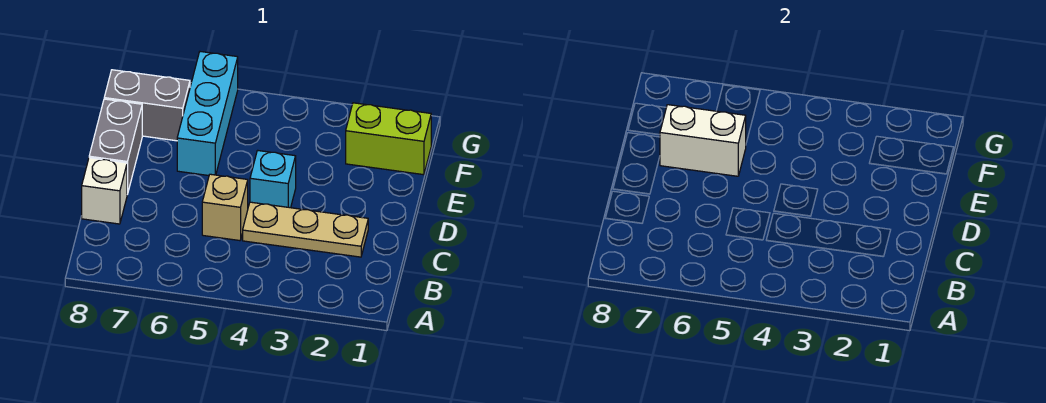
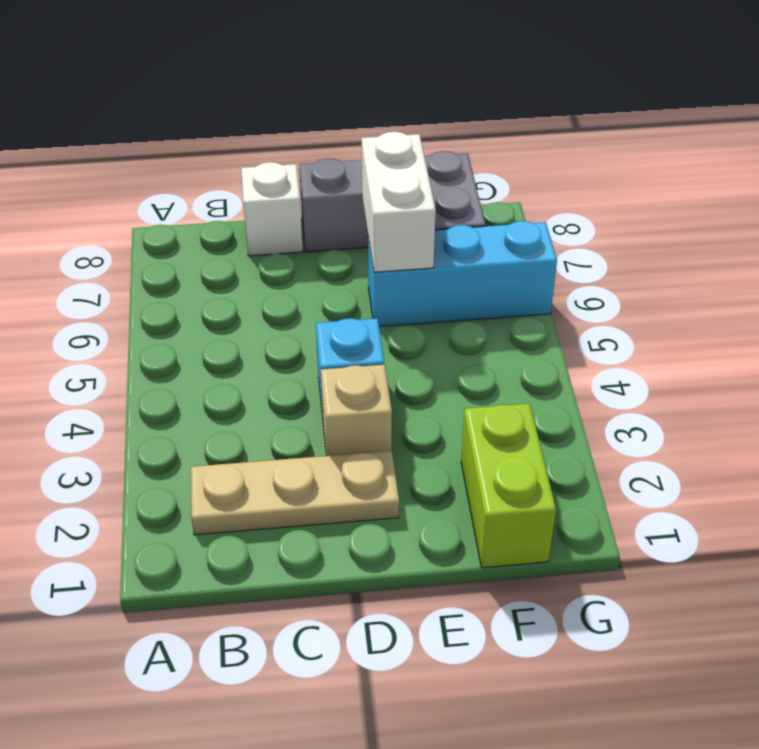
tan 1x3 plate [243,202,368,257] -> tan 1x3 plate turned to [191,451,399,535]
tan 1x1 brick [202,174,248,241] -> tan 1x1 brick moved to [321,365,392,456]

